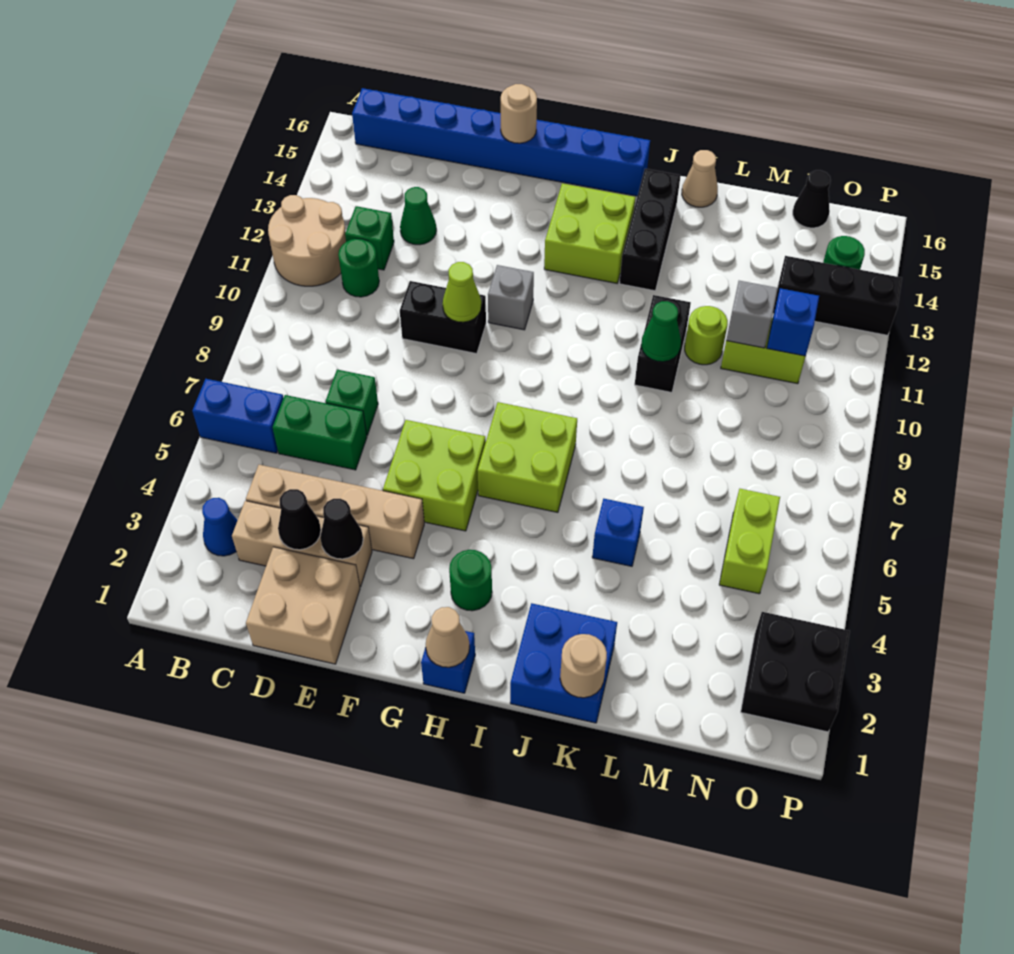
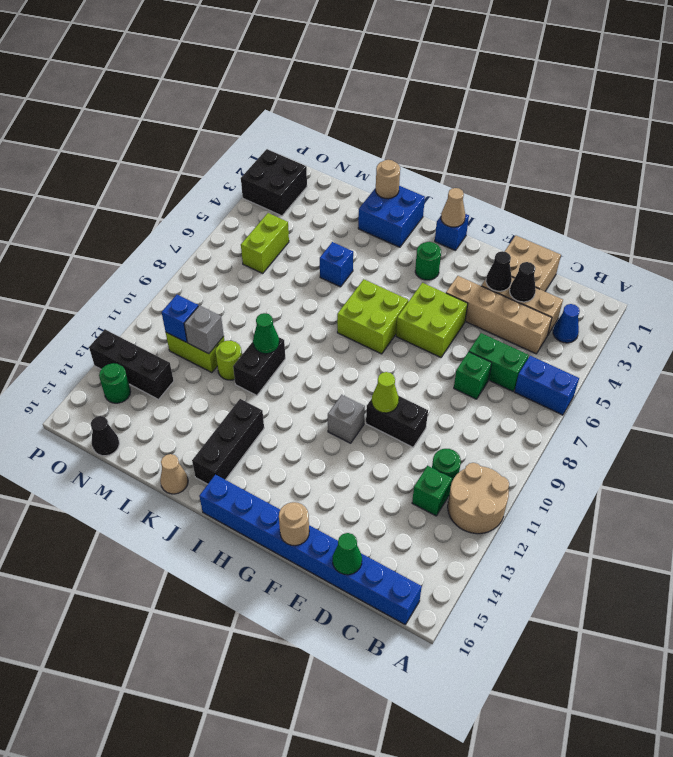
green 1x1 cone [400,187,436,245] -> green 1x1 cone moved to [333,533,362,575]
lime 2x2 brick [544,183,635,283] -> none

